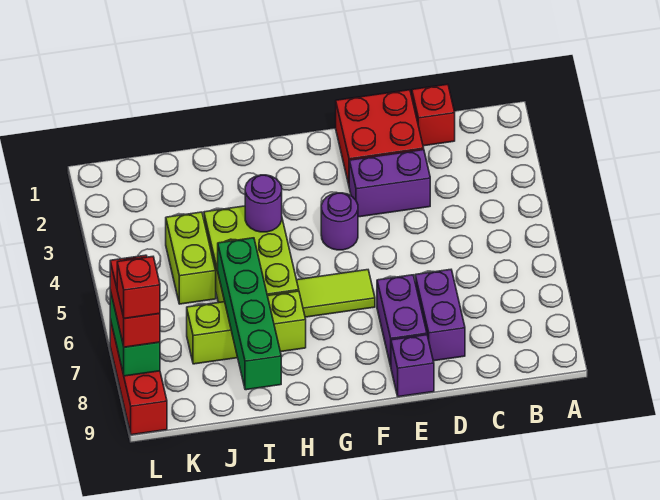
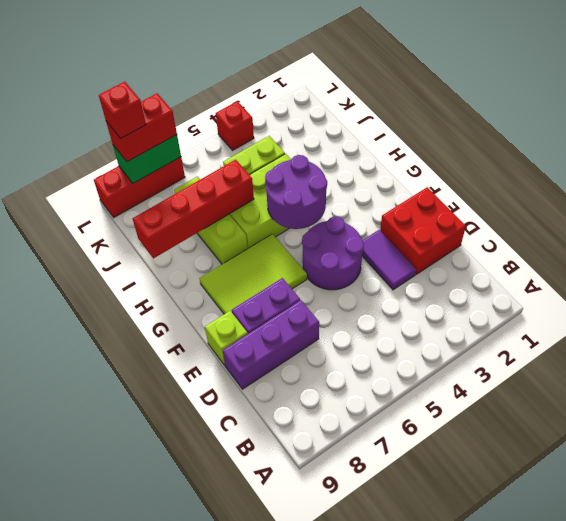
red 1x1 brick [412,84,455,146] -> red 1x1 brick moved to [216,101,254,150]
purple 1x2 brick [349,150,430,217] -> purple 1x2 tile [362,230,416,290]
purple 1x2 brick [415,270,465,361] -> purple 1x3 brick [223,300,319,389]
purple 1x1 brick [391,335,434,397] -> lime 1x1 brick [205,311,248,365]
purple 1x1 round brick [321,193,358,250] -> purple 2x2 round brick [302,216,364,290]
lime 1x2 tile [297,270,375,317] -> lime 2x3 tile [200,234,307,314]
purple 1x1 round brick [245,175,282,232] -> purple 2x2 round brick [265,155,327,229]
green 1x4 brick [218,238,281,390] -> red 1x4 brick [133,160,254,259]

